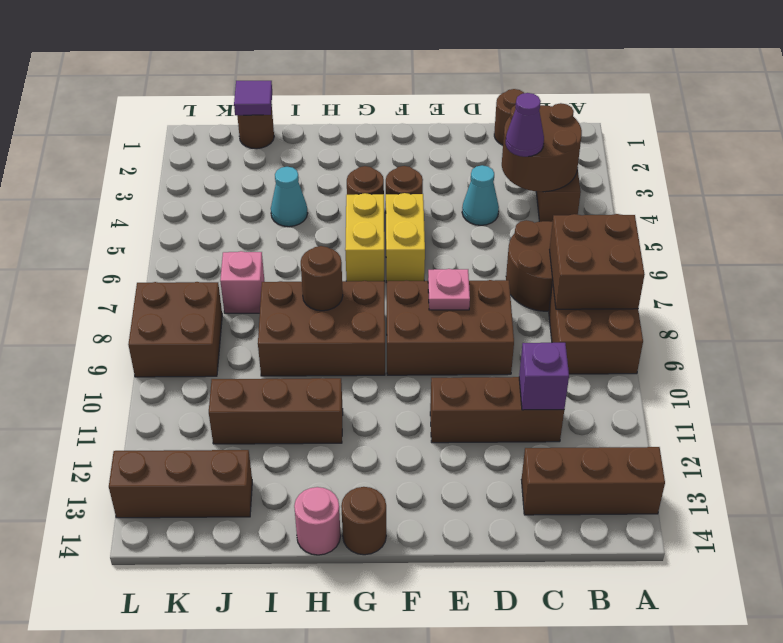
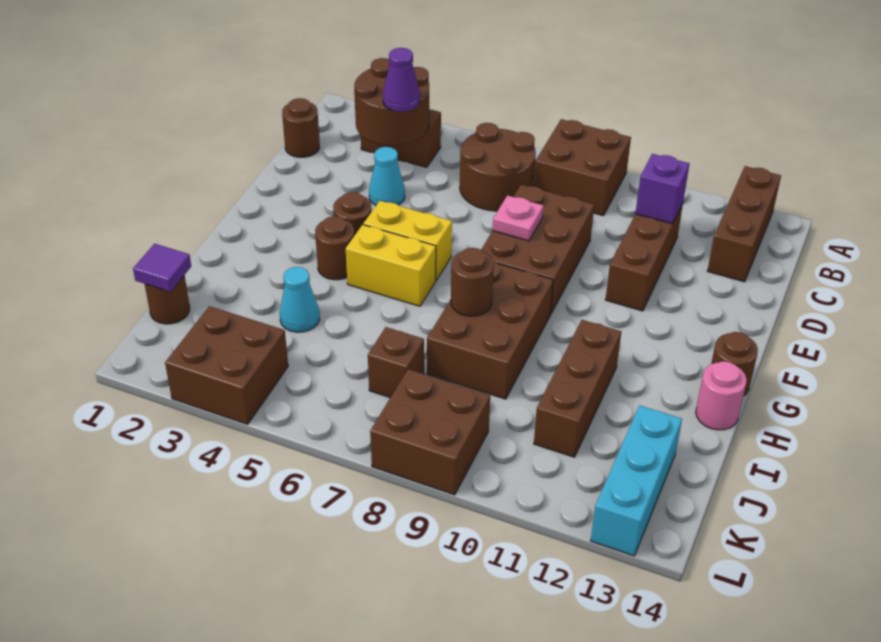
brown 2x2 brick [550,214,645,309] -> brown 2x2 brick moved to [165,306,288,424]
pink 1x1 brick [220,251,265,313] -> brown 1x1 brick [368,327,424,398]
brown 1x3 brick [109,450,252,518] -> cyan 1x3 brick [591,406,682,556]

